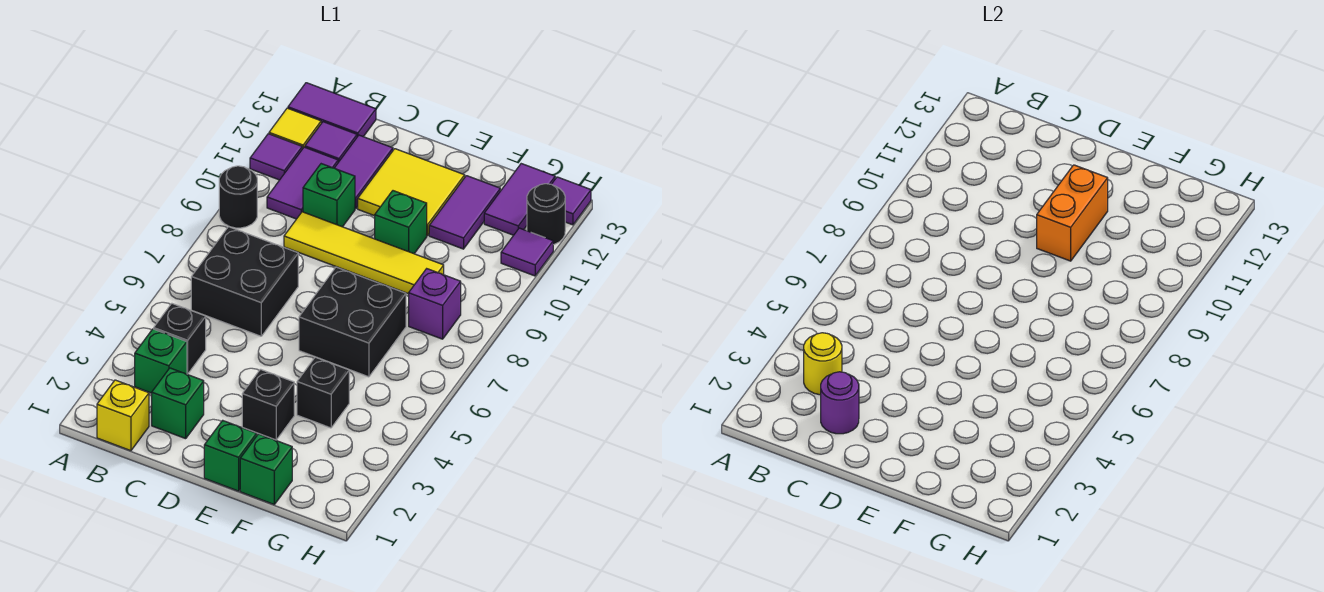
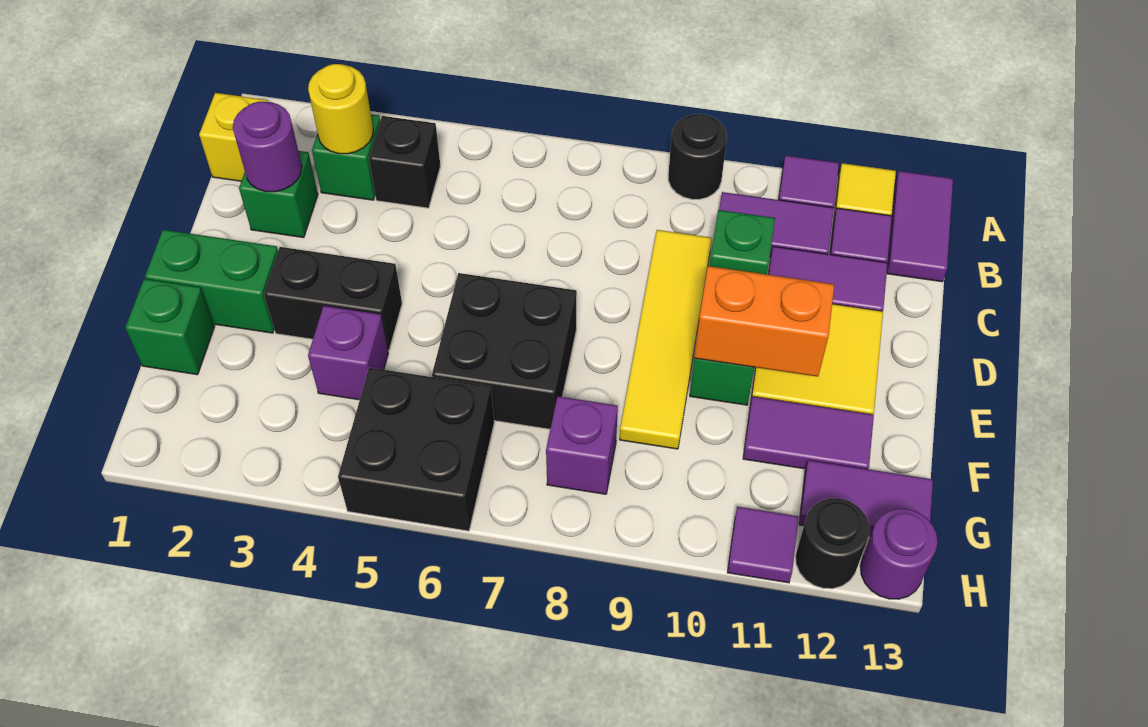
black 2x2 brick [191,227,298,336] -> black 2x2 brick moved to [338,368,494,531]
green 1x1 brick [204,420,257,491] -> green 1x2 brick [145,230,278,333]
black 1x1 brick [242,369,294,440] -> black 1x2 brick [264,247,402,351]
black 1x1 brick [297,357,349,428] -> purple 1x1 brick [308,306,388,400]
purple 1x1 tile [552,177,591,225] -> purple 1x1 round brick [860,509,938,599]

